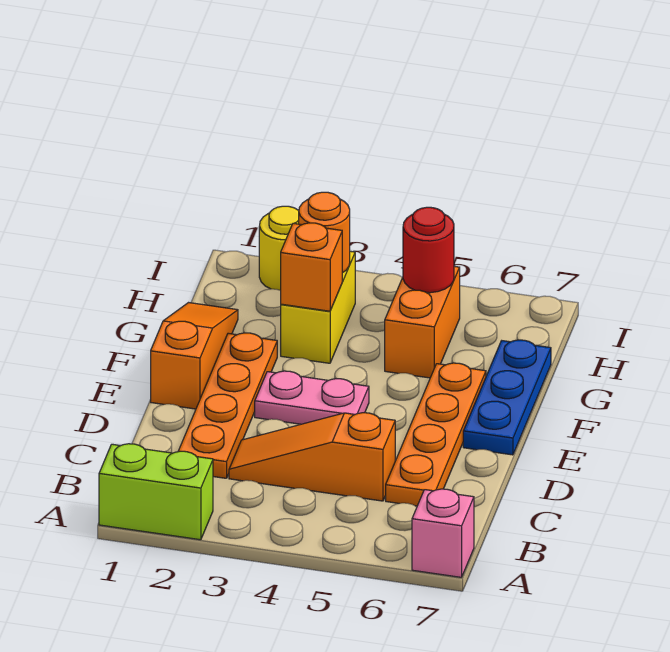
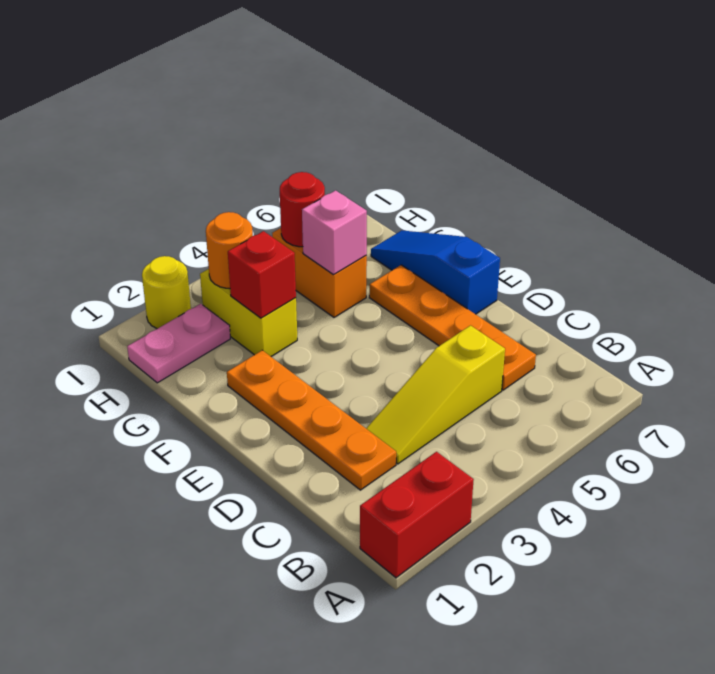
lime 1x2 brick [99,444,213,540] -> red 1x2 brick [360,452,474,578]
pink 1x1 brick [412,489,474,577] -> pink 1x1 brick moved to [302,190,367,275]
orange 1x3 slope [229,413,395,501] -> yellow 1x3 slope [366,326,505,464]
orange 1x3 slope [151,303,238,409] -> none
pink 1x2 plate [255,371,369,424] -> pink 1x2 plate moved to [127,304,230,383]
blue 1x3 plate [463,340,551,455] -> blue 1x3 slope [371,231,500,314]
orange 1x1 brick [281,223,342,311] -> red 1x1 brick [228,231,296,318]

